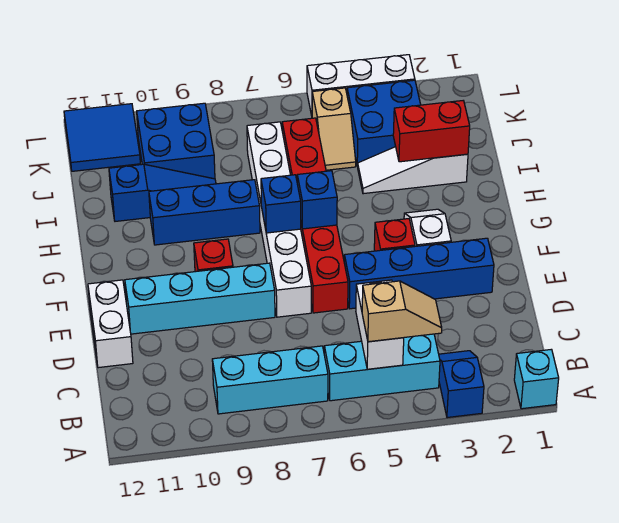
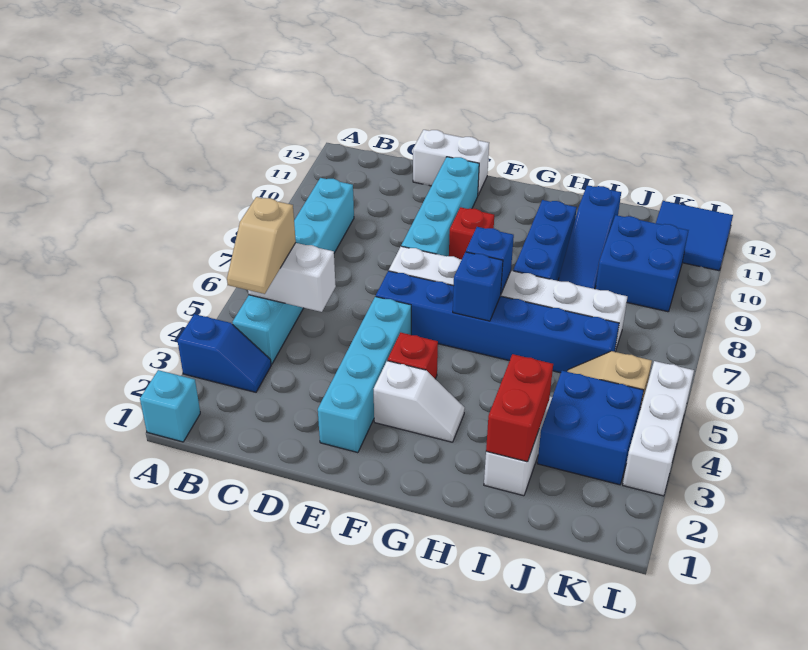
blue 1x4 brick [344,238,494,309] -> cyan 1x4 brick [318,296,411,453]
red 1x6 brick [282,118,348,313] -> blue 1x6 brick [376,271,619,373]

